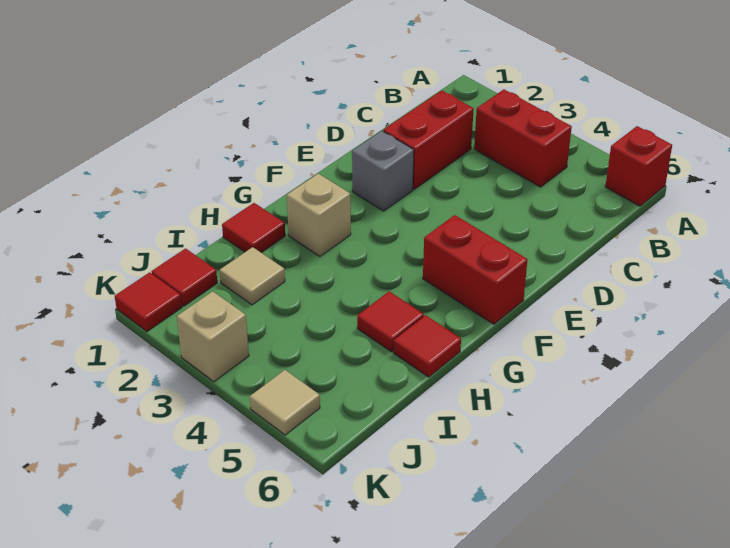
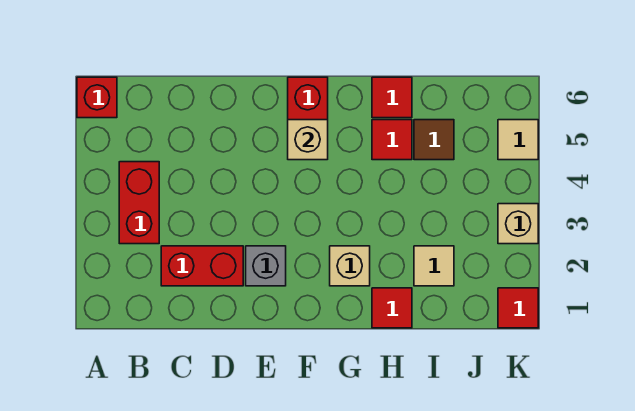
none -> tan 1x1 brick [288,120,328,160]
none -> brown 1x1 tile [414,120,454,160]
red 1x1 tile [151,249,217,306] -> none

